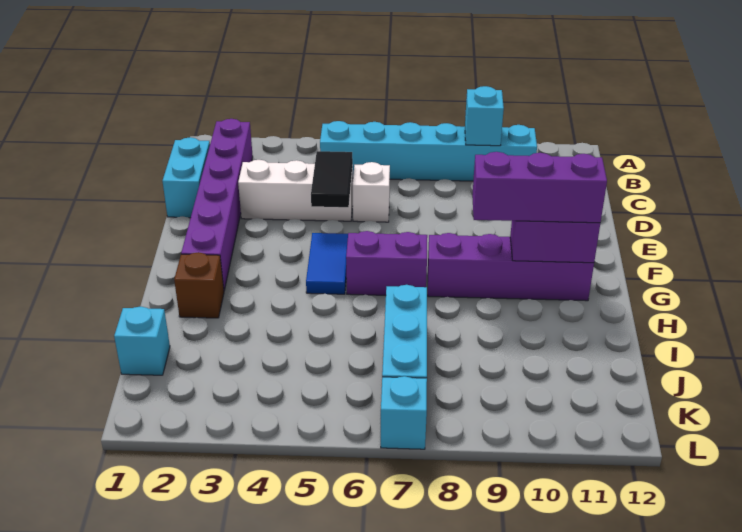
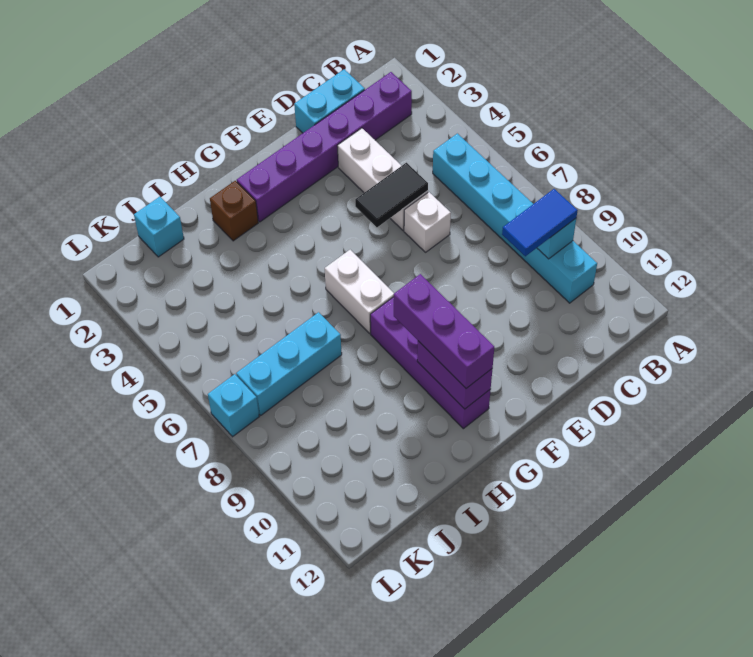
blue 1x2 tile [306,233,348,294] -> blue 1x2 tile moved to [502,189,578,256]
purple 1x2 brick [346,231,427,295] -> white 1x2 brick [325,250,394,333]

